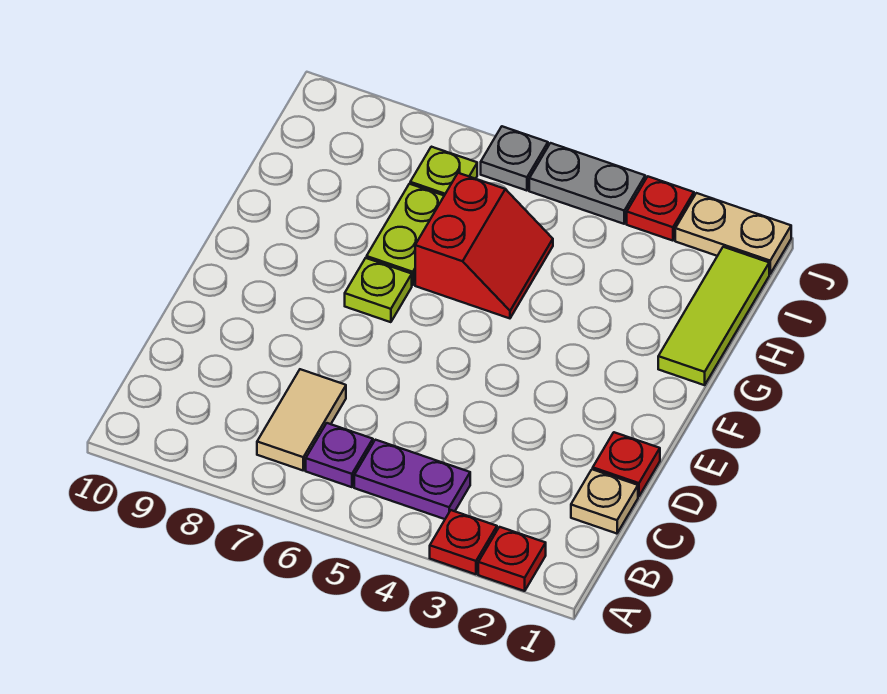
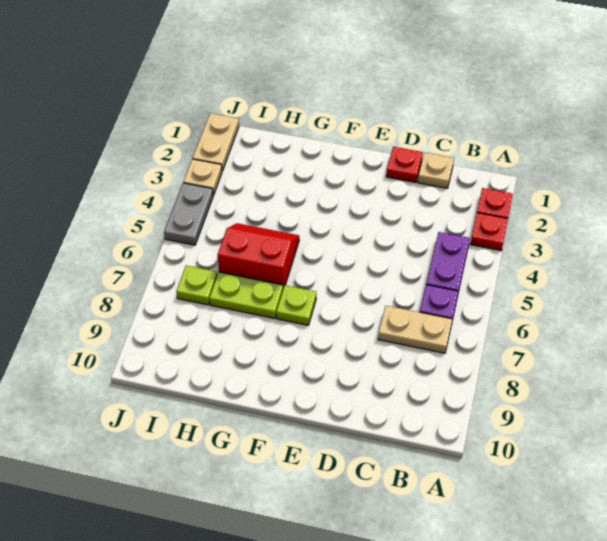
tan 1x2 tile [257,369,346,470] -> tan 1x2 plate [378,306,452,353]
lime 1x3 tile [658,247,769,385] -> none
red 1x1 plate [627,177,694,241] -> tan 1x1 plate [183,159,222,195]
grey 1x1 plate [481,126,548,191] -> none

